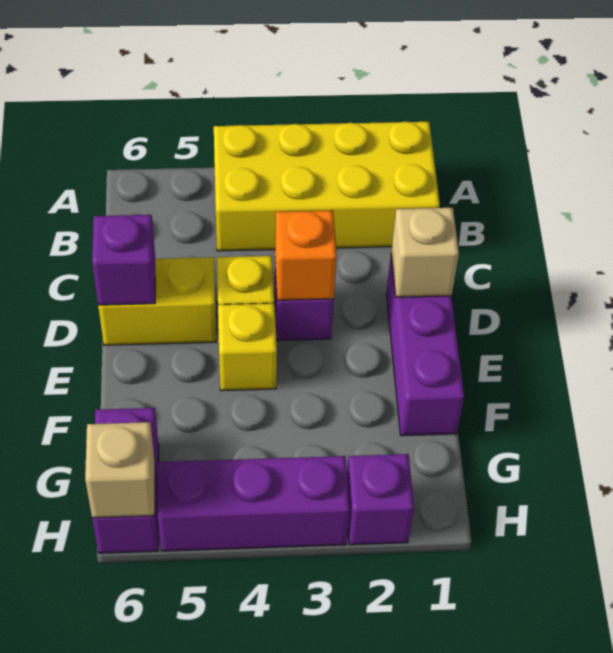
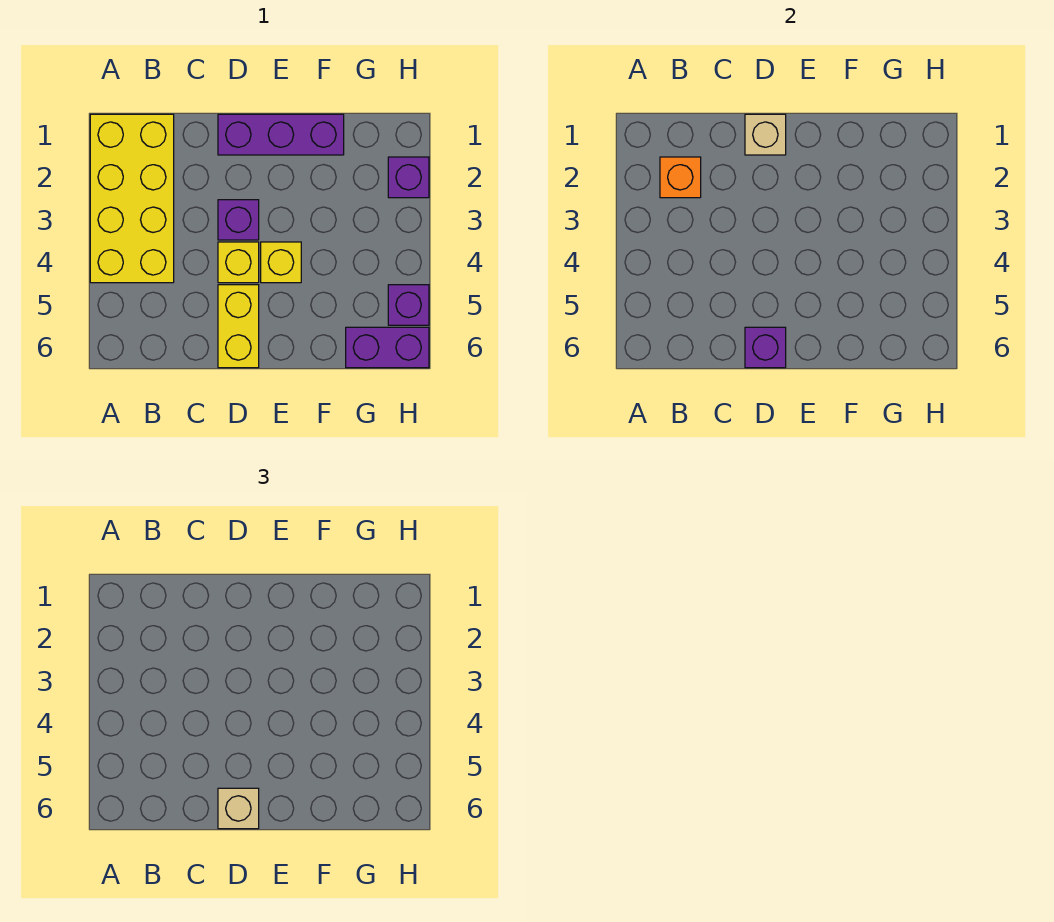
orange 1x1 brick [275,210,337,300] -> orange 1x1 brick moved to [660,157,701,198]
purple 1x3 brick [158,456,350,551] -> purple 1x1 brick [388,285,429,325]
tan 1x1 brick [85,422,155,518] -> tan 1x1 brick moved to [218,788,259,829]

